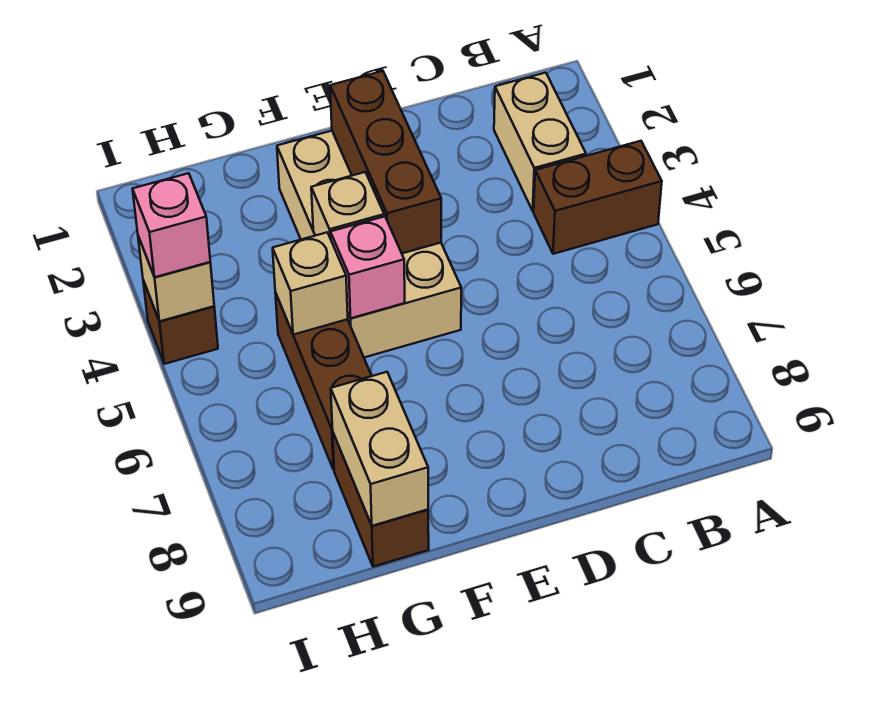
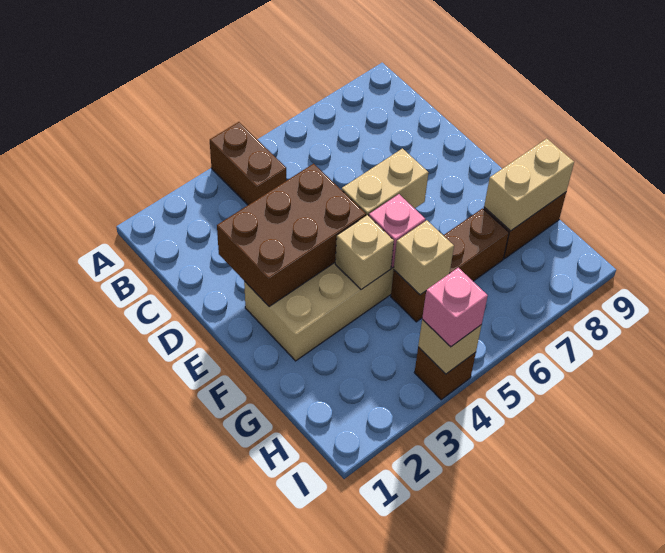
tan 1x2 brick [494,73,586,211] -> tan 1x2 brick moved to [342,149,428,216]
brown 1x3 brick [330,71,441,253] -> brown 2x3 brick [217,164,366,307]

